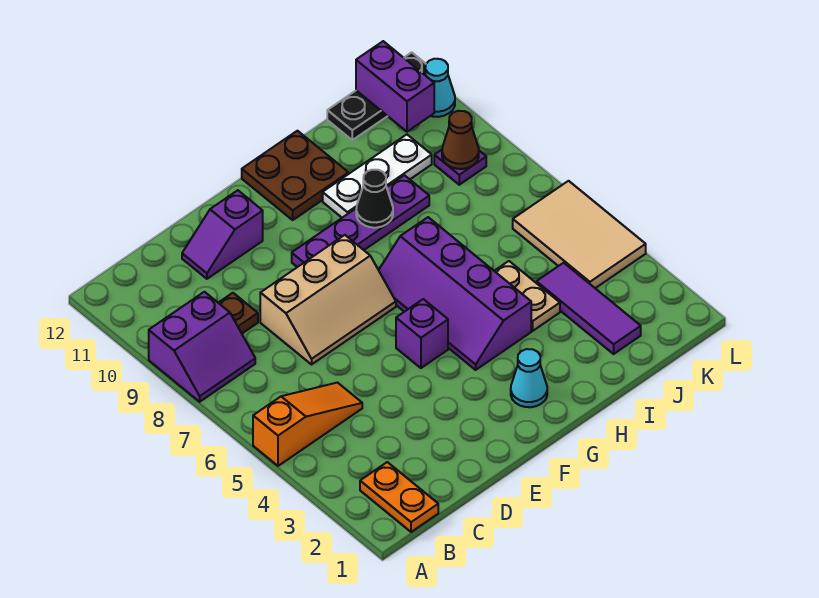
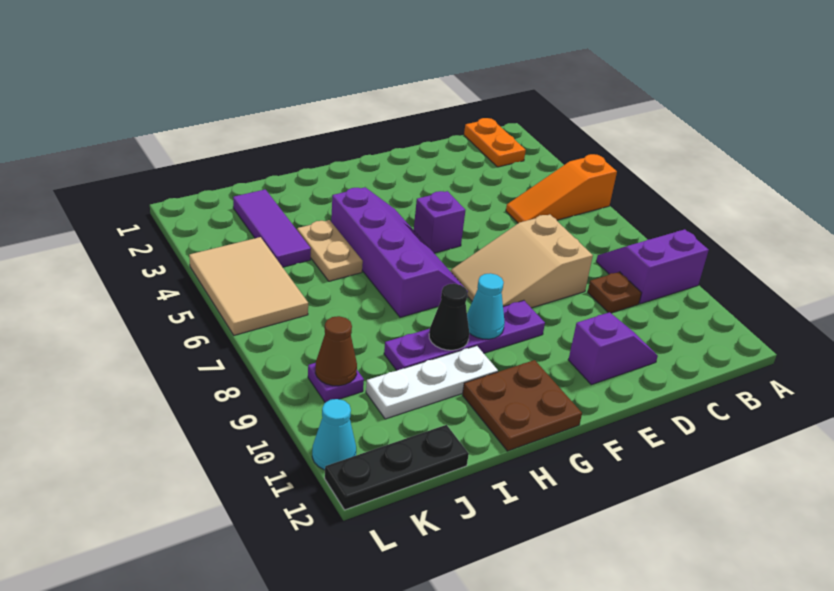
tan 2x3 slope [260,235,396,364] -> tan 2x3 slope turned to [451,215,593,308]
cyan 1x1 cone [511,349,547,407] -> cyan 1x1 cone moved to [467,273,505,339]
purple 1x2 brick [356,41,434,132] -> none

